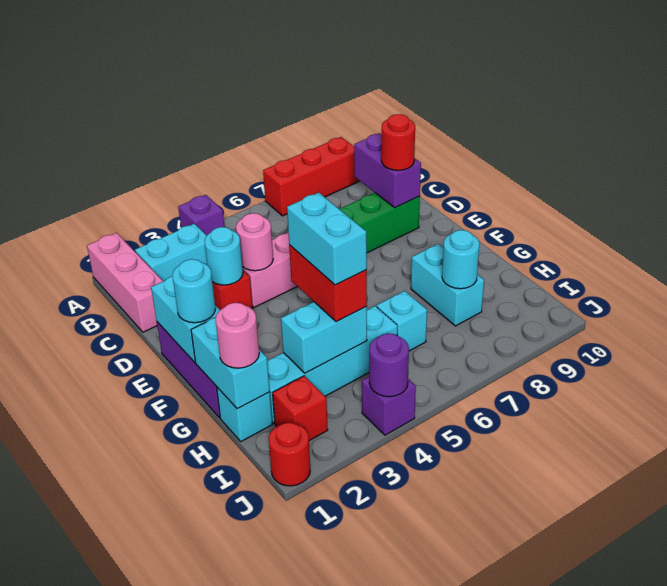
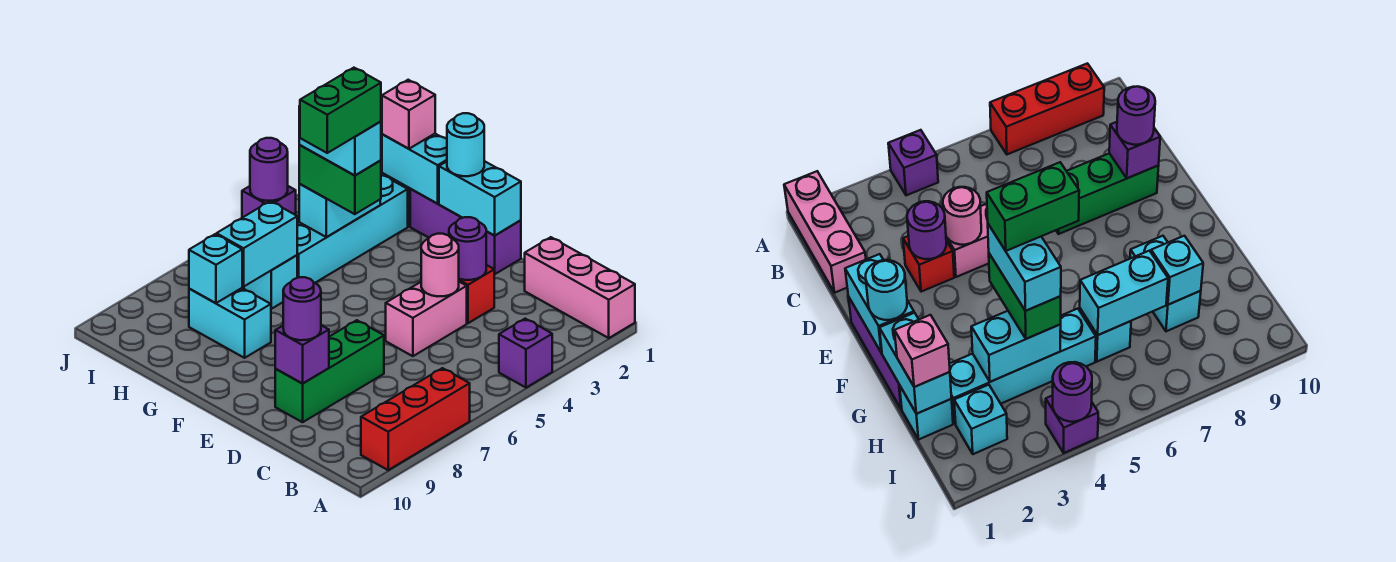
cyan 1x2 brick [135,224,207,281] -> cyan 1x2 brick moved to [216,201,297,287]
purple 1x2 brick [354,133,421,208] -> purple 1x1 brick [275,325,329,384]
cyan 1x1 round brick [204,227,243,285] -> purple 1x1 round brick [449,217,486,280]
red 1x1 round brick [381,114,415,170] -> purple 1x1 round brick [283,277,321,340]
red 1x2 brick [289,245,367,322] -> green 1x2 brick [299,145,381,214]
none -> green 1x2 brick [300,68,381,153]
pink 1x1 round brick [216,303,259,368] -> pink 1x1 brick [382,80,435,149]
cyan 1x1 round brick [442,230,480,289] -> cyan 1x1 brick [189,234,242,303]
red 1x1 brick [273,376,328,441] -> cyan 1x1 brick [954,385,1007,454]
red 1x1 round brick [269,423,310,486] -> none

